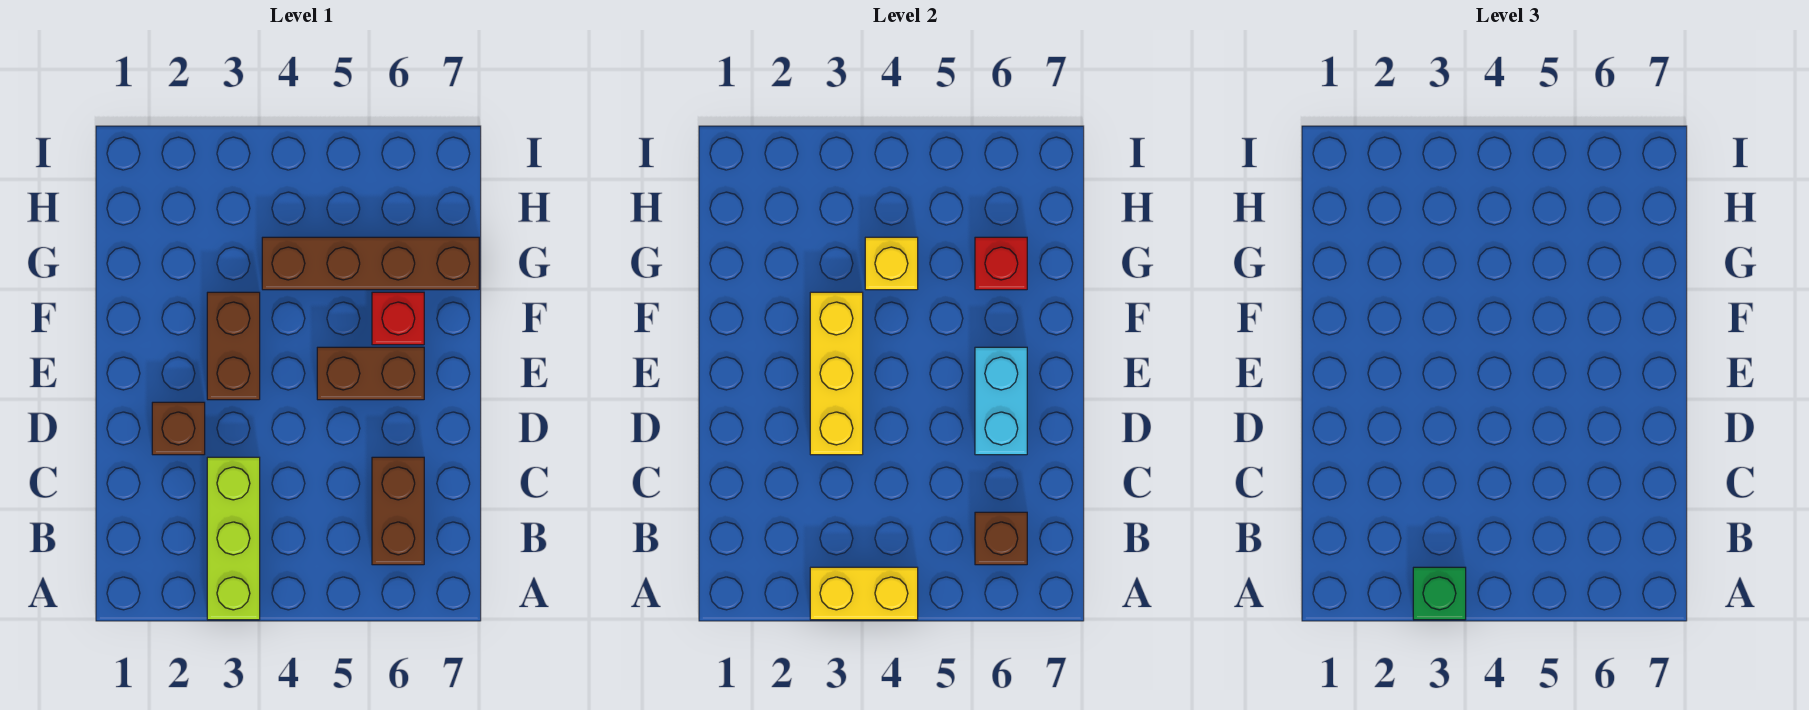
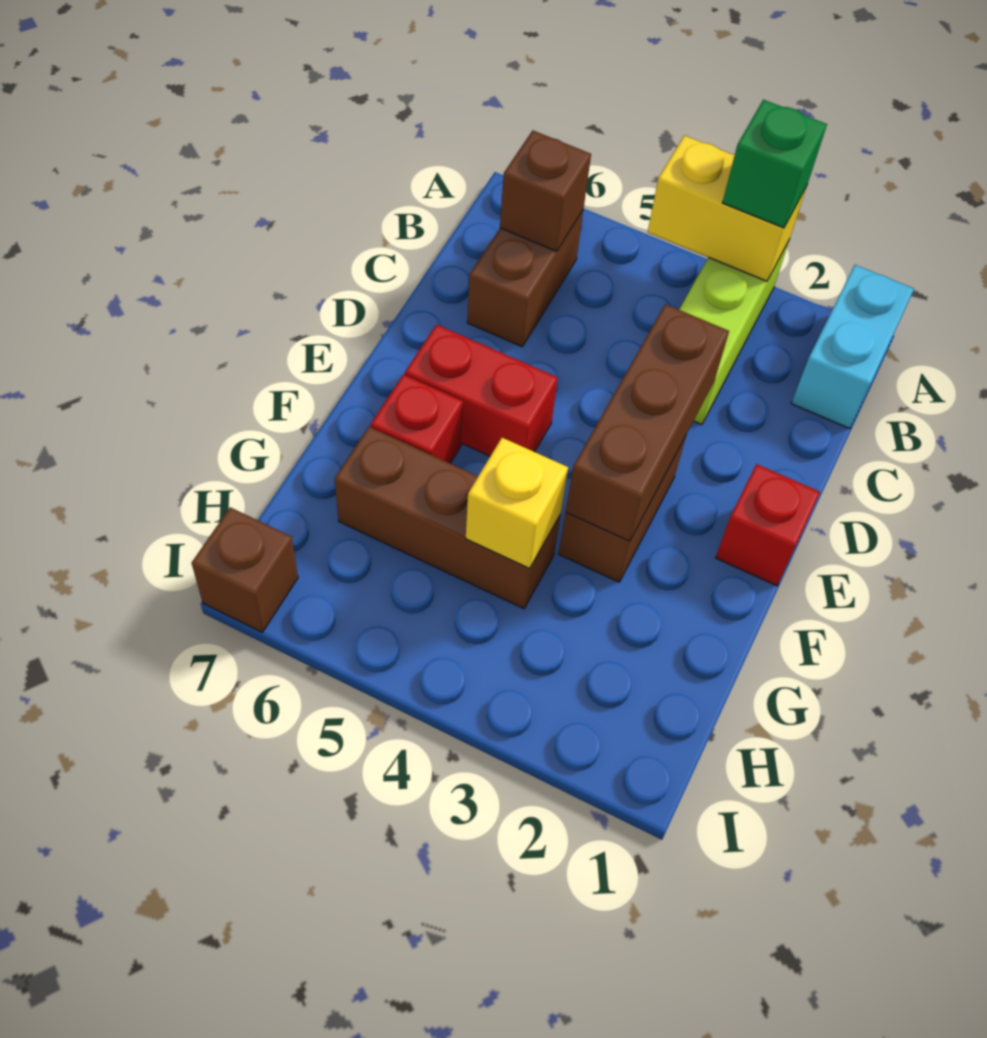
brown 1x1 brick [152,402,205,455] -> brown 1x1 brick moved to [192,507,298,632]
yellow 1x3 brick [810,292,863,455] -> brown 1x3 brick [566,304,729,541]
cyan 1x2 brick [975,347,1027,455] -> cyan 1x2 brick moved to [791,265,914,429]
brown 1x2 brick [317,347,424,400] -> red 1x2 brick [405,325,558,456]
brown 1x4 brick [262,237,479,290] -> brown 1x3 brick [335,427,560,609]
red 1x1 brick [975,237,1027,290] -> red 1x1 brick moved to [715,464,820,586]

